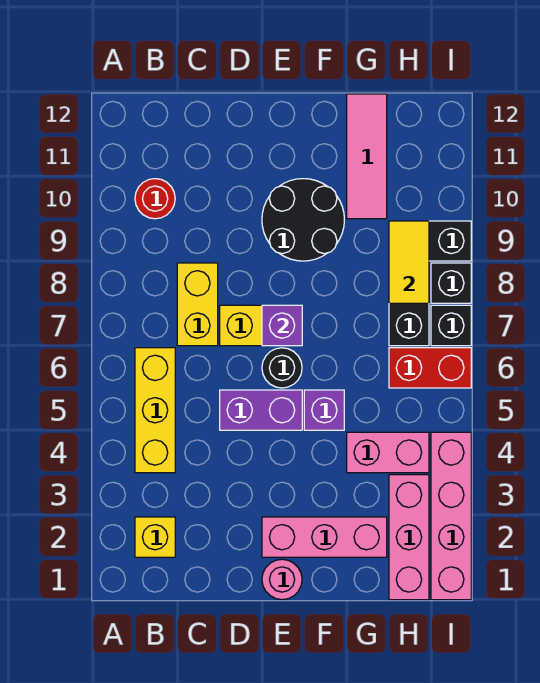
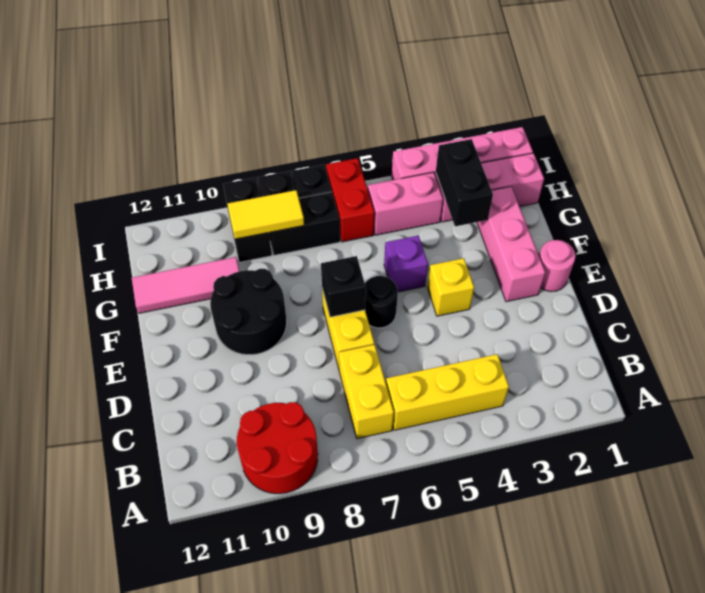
yellow 1x1 brick [135,517,175,557] -> yellow 1x1 brick moved to [427,258,474,316]
red 1x1 round brick [135,179,175,219] -> red 2x2 round brick [237,402,318,494]
yellow 1x2 brick [177,263,218,346] -> yellow 1x2 brick turned to [339,345,394,439]
purple 1x2 brick [220,390,302,430] -> none
purple 1x1 brick [262,305,302,346] -> black 1x1 brick [321,256,366,317]
none -> black 1x2 brick [436,139,493,226]
pink 1x2 brick [347,432,429,473] -> pink 1x2 brick turned to [368,172,443,235]

